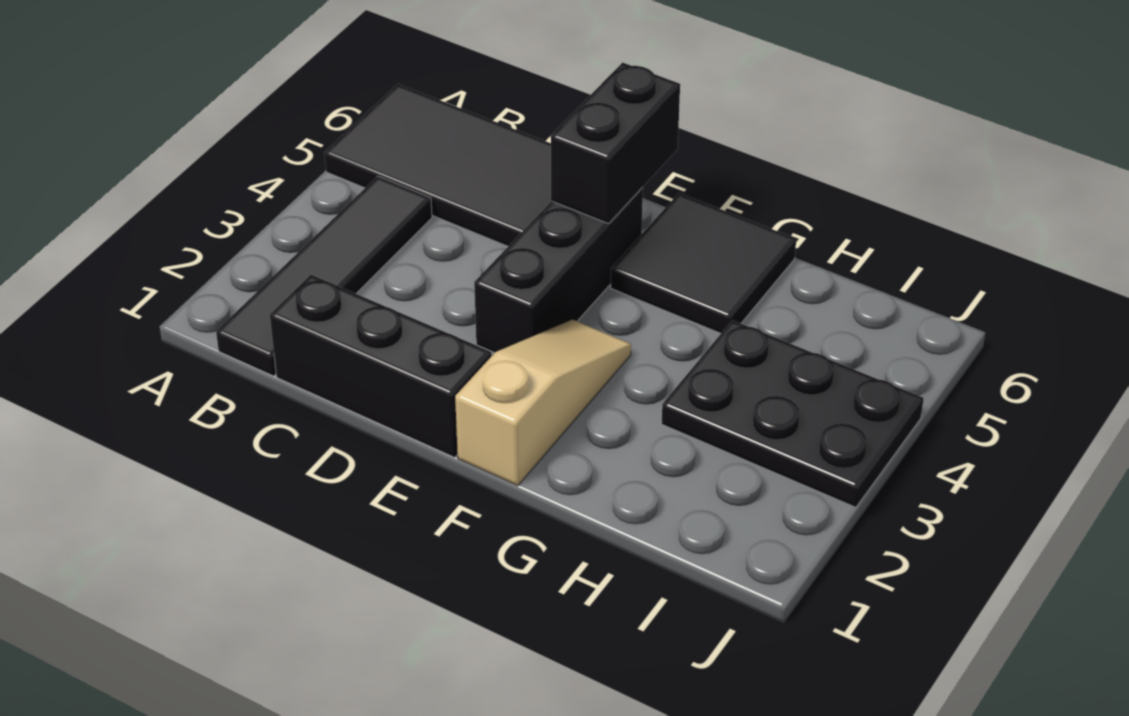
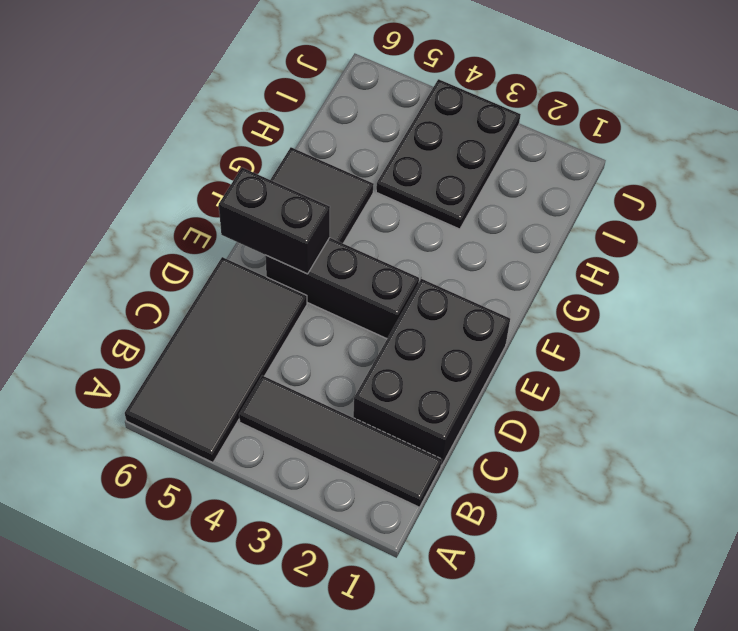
black 1x3 brick [270,275,492,457] -> black 2x3 brick [353,279,510,465]
tan 1x3 slope [455,320,631,486] -> none

